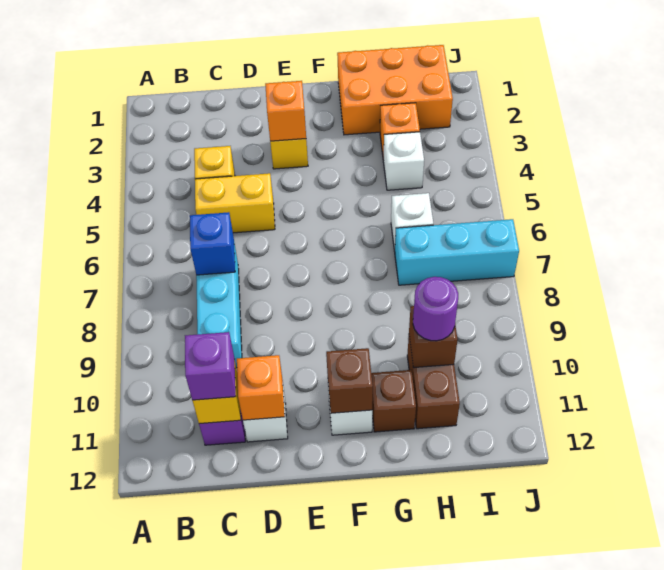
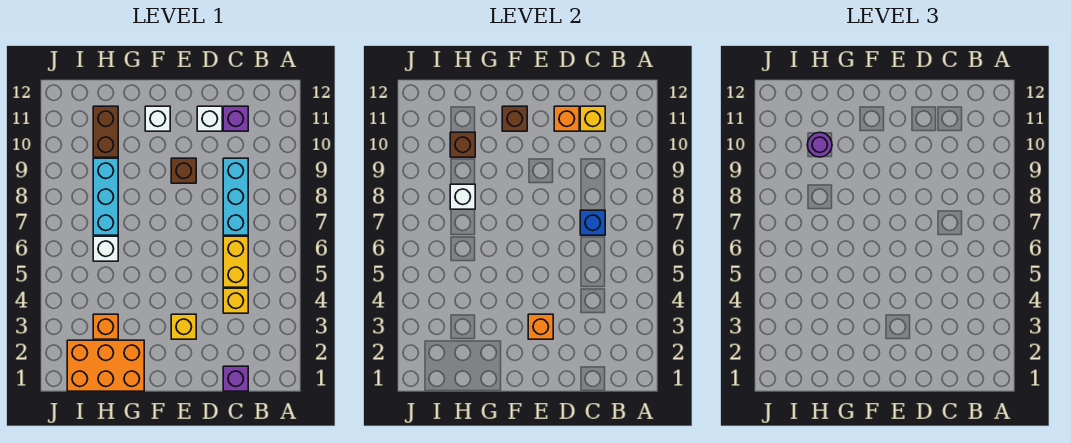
yellow 1x2 brick [195,173,275,233] -> yellow 1x2 brick turned to [223,236,248,287]
purple 1x1 brick [185,332,236,400] -> purple 1x1 brick moved to [223,366,248,391]
brown 1x1 brick [371,370,416,432] -> brown 1x1 brick moved to [171,158,196,183]
white 1x1 brick [383,132,424,190] -> white 1x1 brick moved to [450,184,475,209]
cyan 1x3 brick [395,219,519,285] -> cyan 1x3 brick turned to [93,158,118,235]

